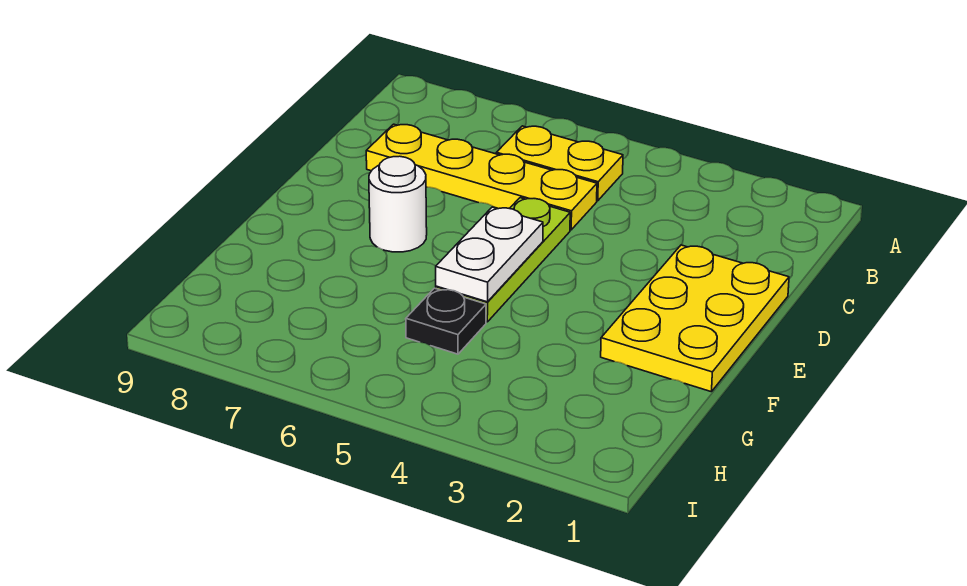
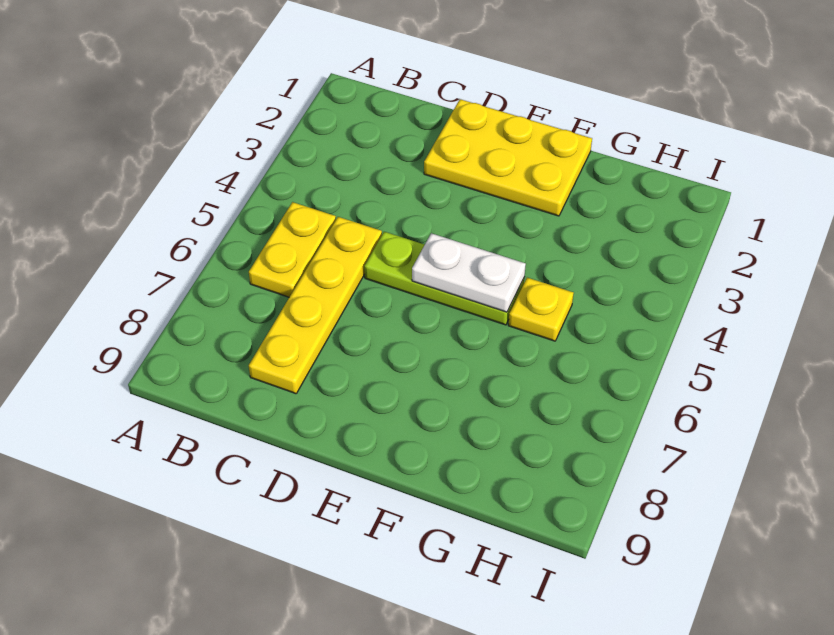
white 1x1 round brick [369,156,427,252] -> none
black 1x1 plate [406,288,486,354] -> yellow 1x1 plate [508,278,574,341]

